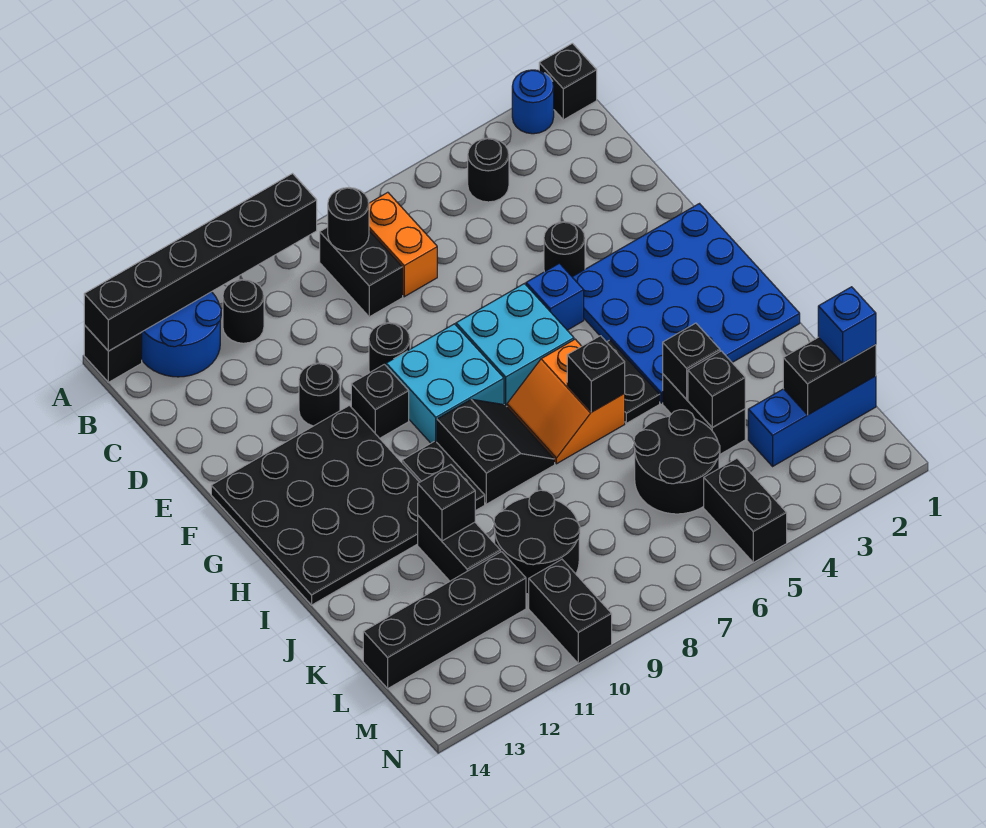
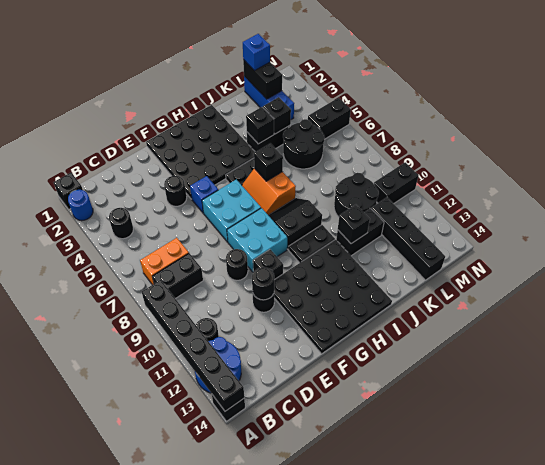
black 1x1 round brick [328,188,369,251] -> black 1x1 round brick moved to [252,267,274,300]
blue 4x4 plate [572,204,800,403] -> black 4x4 plate [146,105,255,199]
orange 2x2 slope [507,339,625,464] -> orange 2x2 slope turned to [242,168,296,215]

